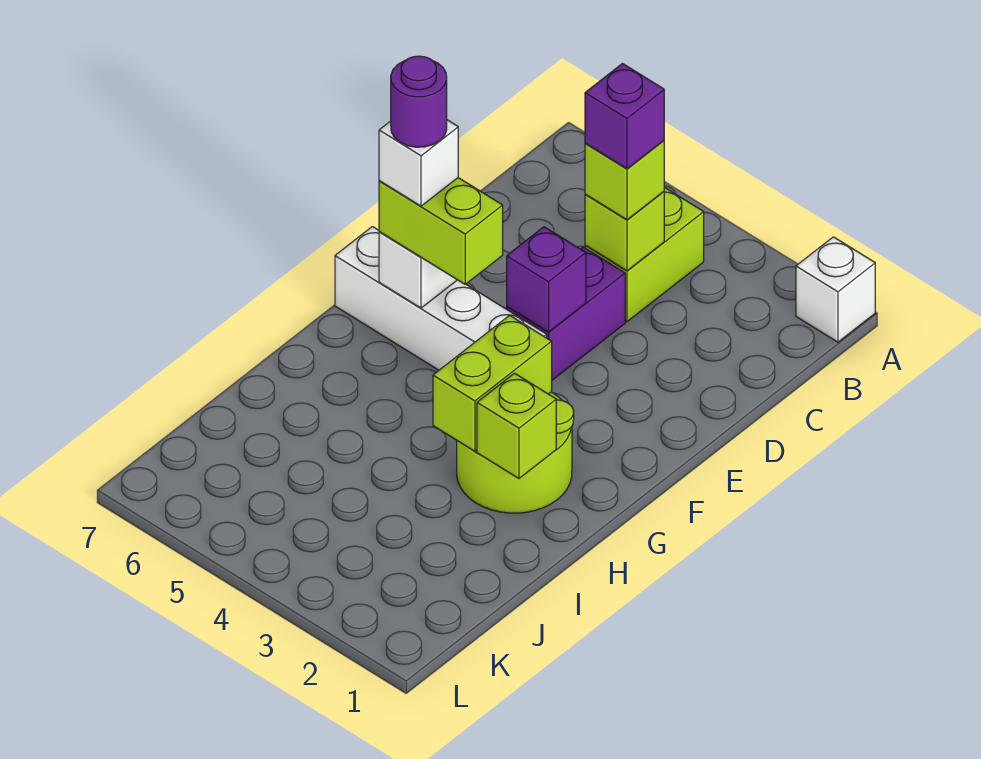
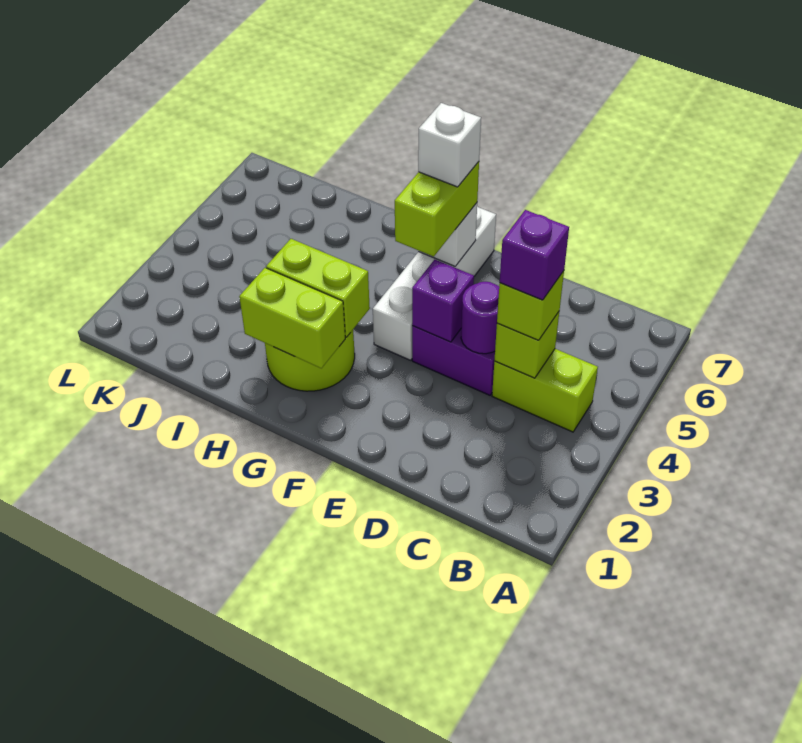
white 1x1 brick [796,237,875,342] -> none
purple 1x1 round brick [391,56,447,147] -> purple 1x1 round brick moved to [461,282,499,354]
lime 1x1 brick [477,373,556,478] -> lime 1x2 brick [239,268,345,368]

